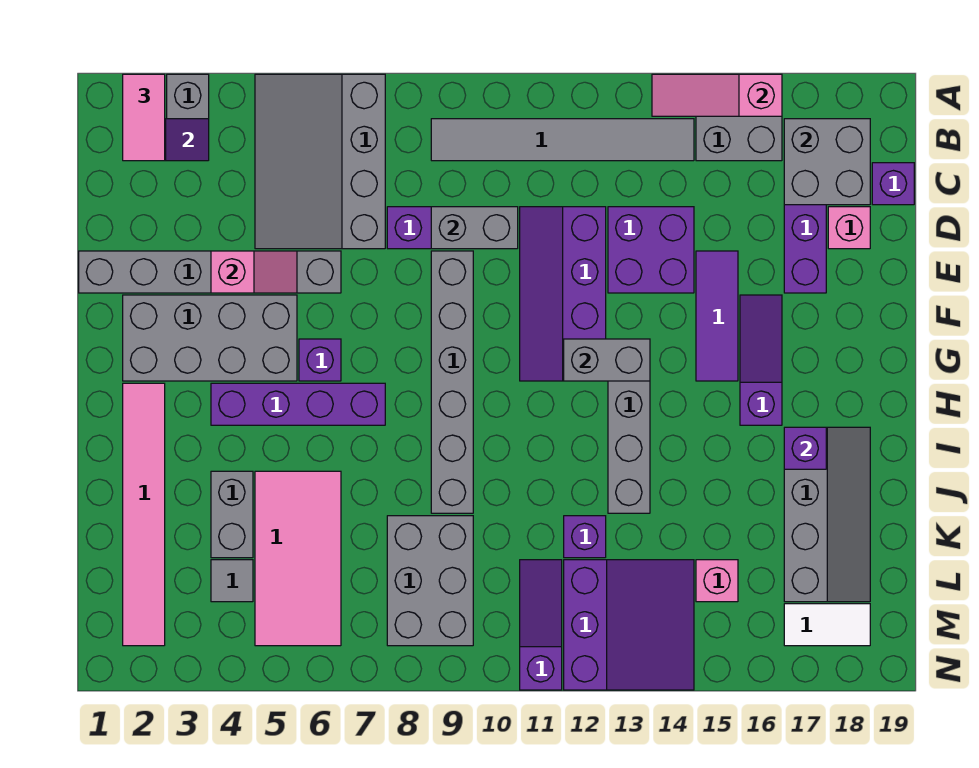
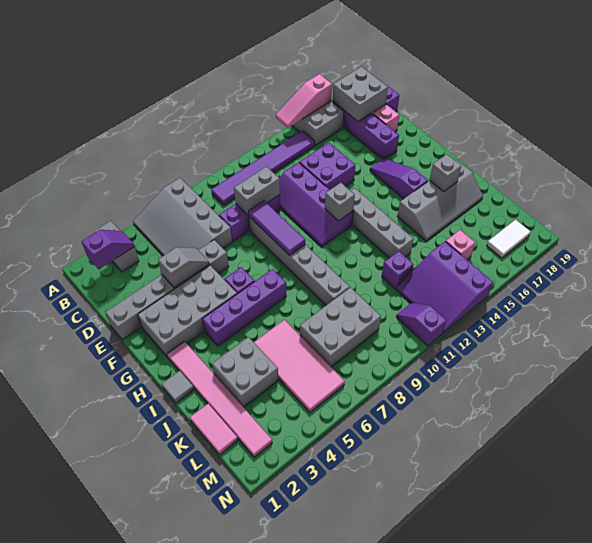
pink 1x2 tile [123,74,165,161] -> pink 1x2 tile moved to [190,404,238,455]
grey 1x6 tile [431,119,694,161] -> purple 1x6 tile [211,131,315,205]
pink 1x2 slope [211,251,297,293] -> grey 1x2 slope [158,247,209,288]
purple 1x3 tile [696,251,738,381] -> purple 1x3 tile moved to [248,201,305,256]
grey 1x2 brick [564,339,650,381] -> grey 1x1 brick [325,183,355,221]
grey 2x4 slope [784,427,870,602] -> grey 2x4 slope turned to [398,160,483,241]
purple 1x1 brick [784,427,826,469] -> grey 1x1 brick [430,154,461,192]
grey 1x2 brick [211,471,253,558] -> grey 2x2 brick [212,337,278,407]
grey 2x3 brick [387,516,473,646] -> grey 2x3 brick turned to [300,287,381,367]
grey 1x1 tile [211,560,253,602] -> grey 1x1 tile moved to [162,371,194,403]
purple 1x3 slope [520,560,562,690] -> purple 1x2 slope [396,303,447,346]
purple 3x3 slope [564,560,694,690] -> purple 3x3 slope turned to [397,241,493,333]

